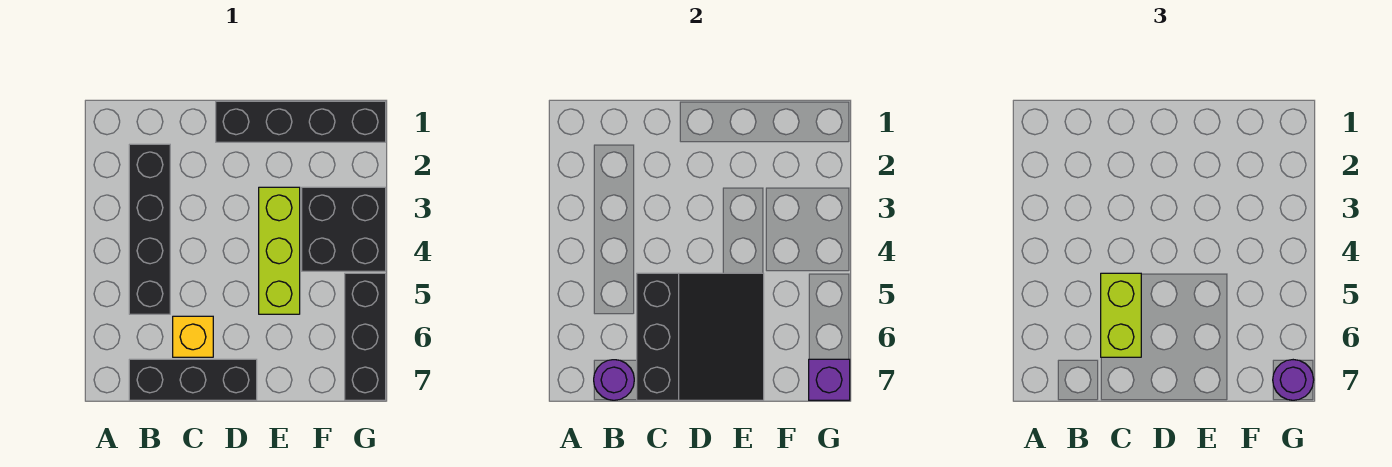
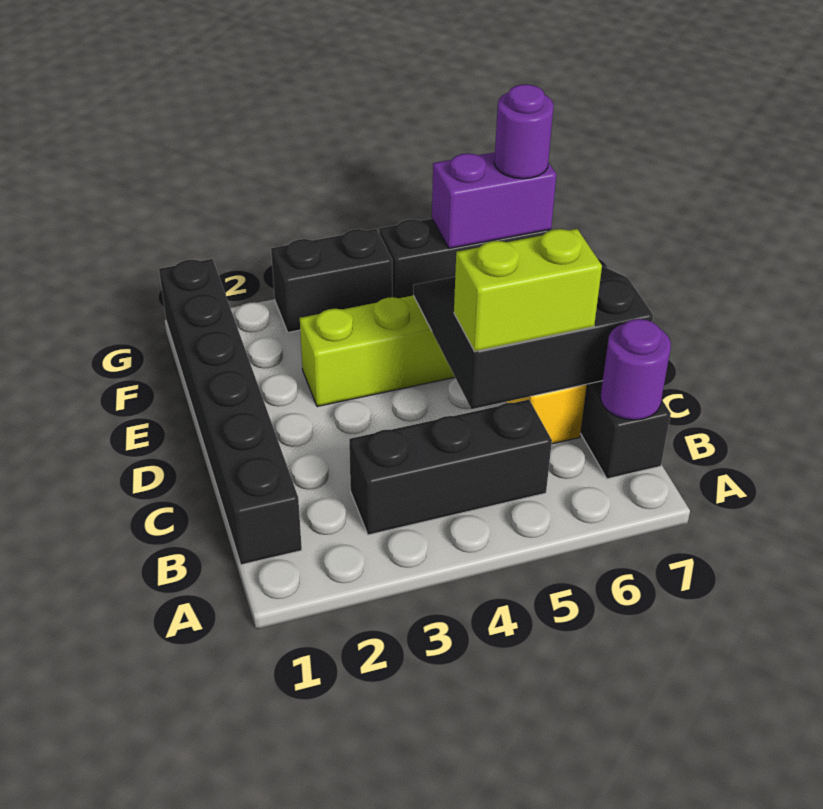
black 1x4 brick [129,144,170,314] -> black 1x3 brick [349,400,552,535]
black 1x4 brick [216,101,386,142] -> black 1x6 brick [159,259,302,565]
black 2x2 brick [302,187,386,271] -> black 1x2 brick [271,229,392,332]
purple 1x1 brick [809,359,850,400] -> purple 1x2 brick [432,152,556,248]

